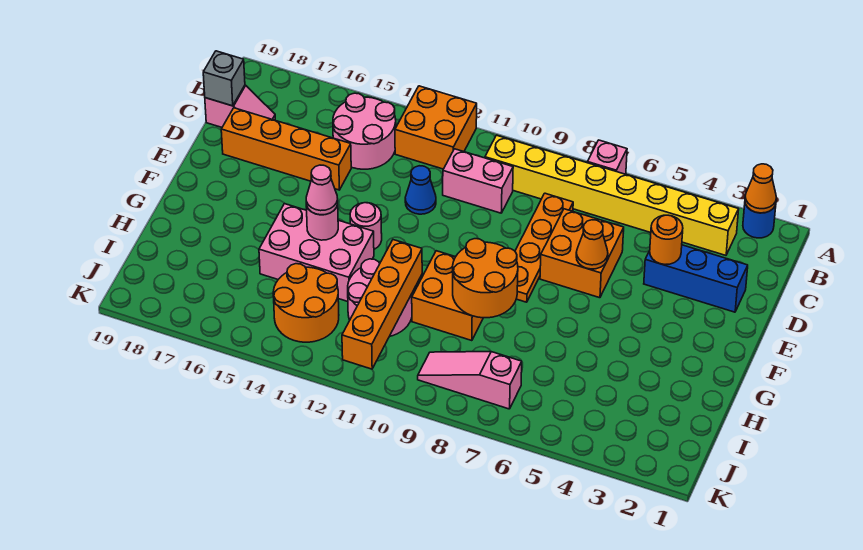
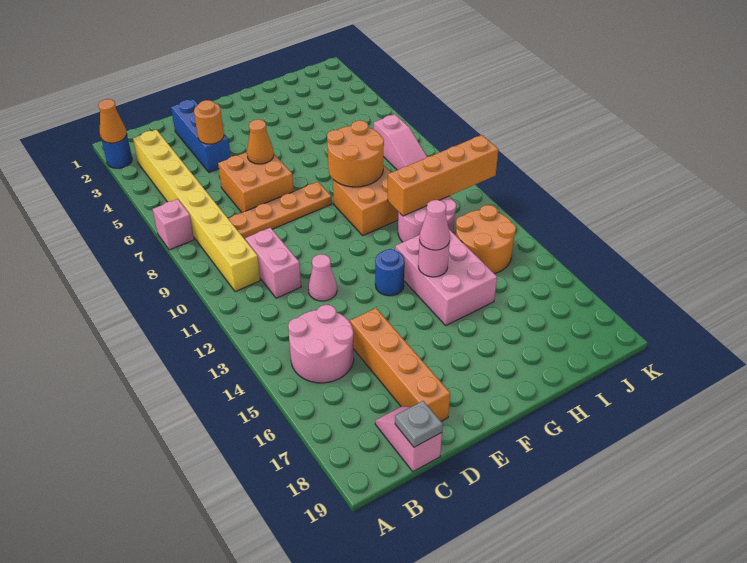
orange 2x2 brick [395,86,477,169] -> none
grey 1x1 brick [203,51,245,106] -> grey 1x1 plate [395,401,443,447]
blue 1x1 cone [405,166,436,214] -> pink 1x1 cone [308,254,337,301]
pink 1x1 round brick [350,203,382,249] -> blue 1x1 round brick [375,249,405,296]

